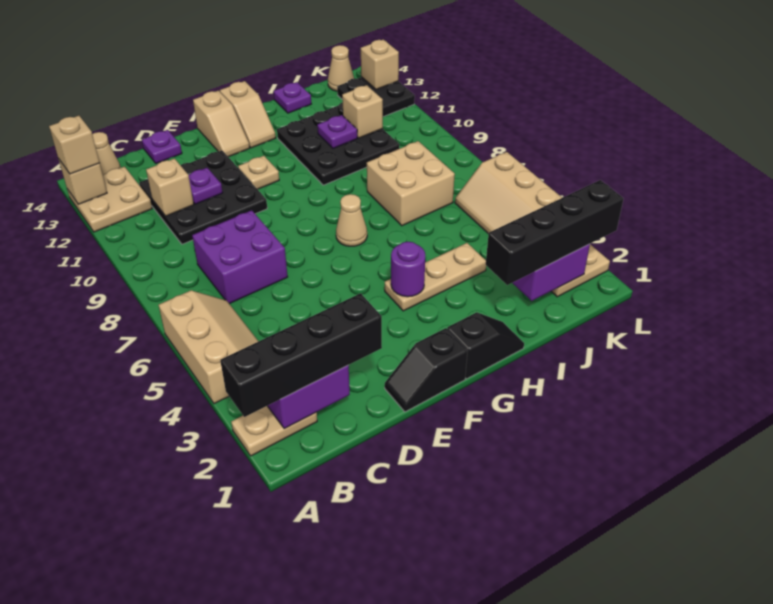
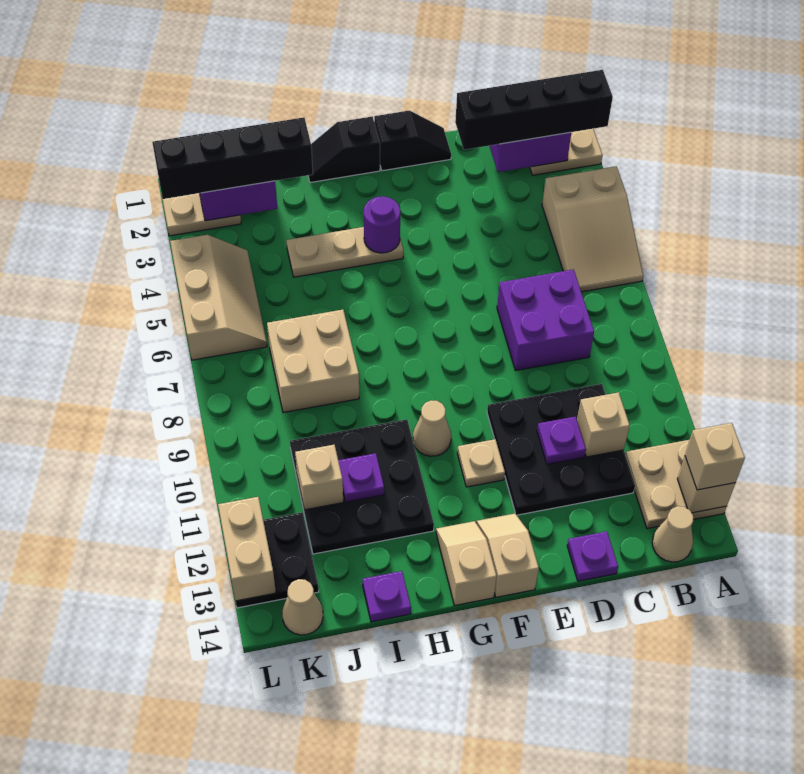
tan 2x3 slope [159,291,258,404] -> tan 2x3 slope turned to [542,166,643,292]
tan 1x1 cone [336,194,367,246] -> tan 1x1 cone moved to [413,401,451,456]
tan 1x1 brick [361,39,399,89] -> tan 1x2 brick [218,497,276,601]

